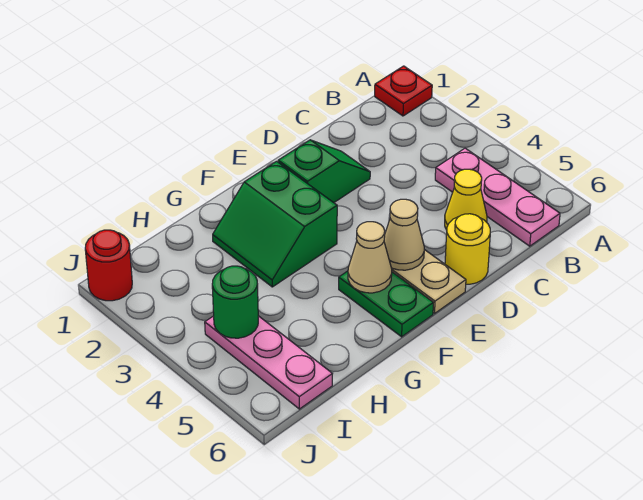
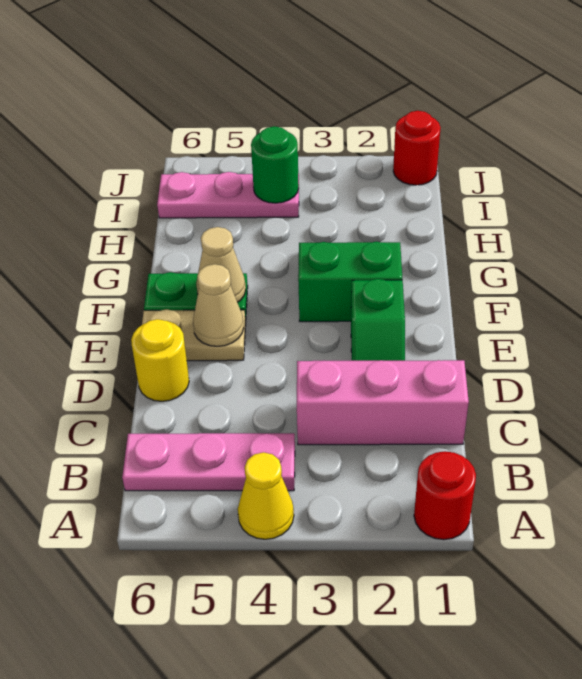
red 1x1 plate [375,66,432,116] -> red 1x1 round brick [414,451,476,540]
none -> pink 1x3 brick [297,360,469,445]
yellow 1x1 cone [445,169,487,230] -> yellow 1x1 cone moved to [238,452,294,539]

